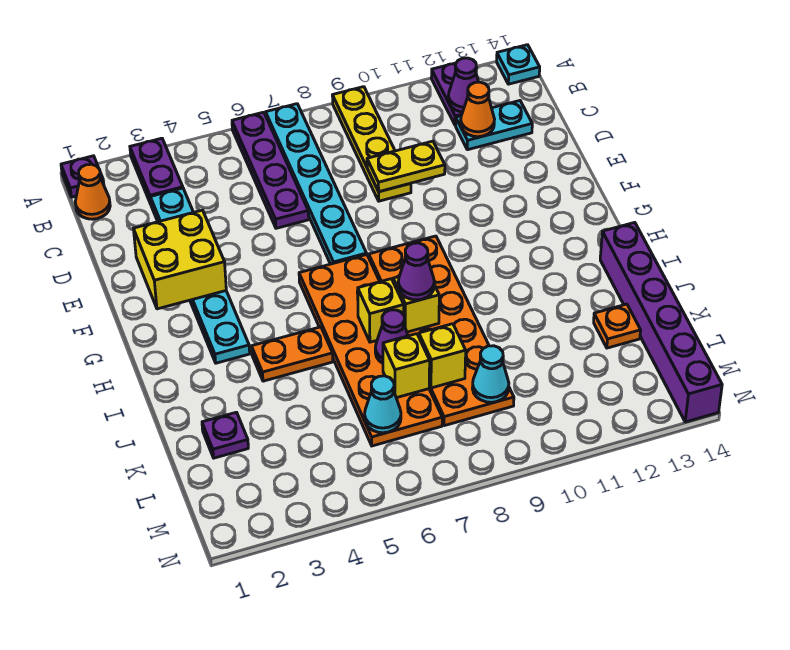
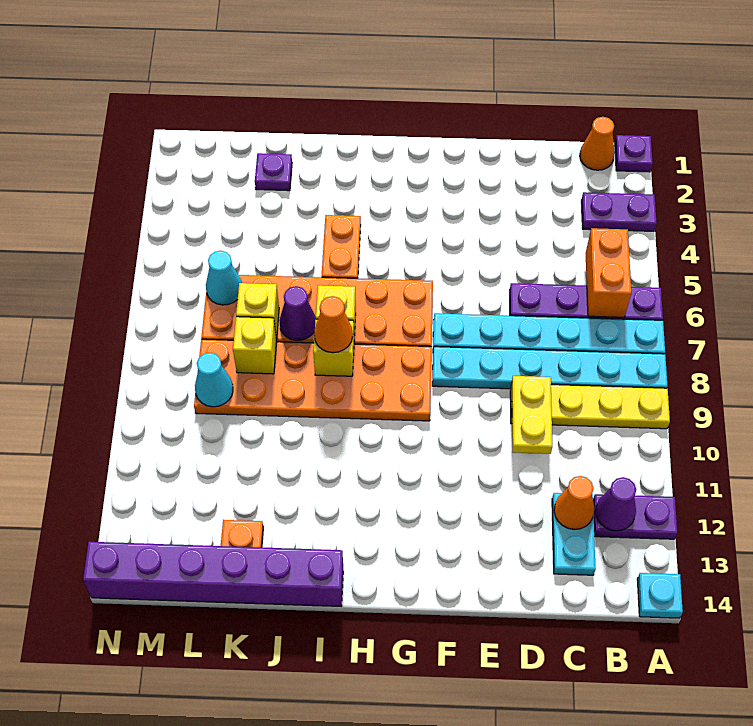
none -> orange 1x2 brick [586,228,631,317]
cyan 1x6 plate [150,188,250,363] -> cyan 1x6 plate moved to [432,347,668,389]
yellow 2x2 brick [133,210,226,309] -> none
purple 1x1 cone [398,243,434,300] -> orange 1x1 cone [314,296,353,353]

